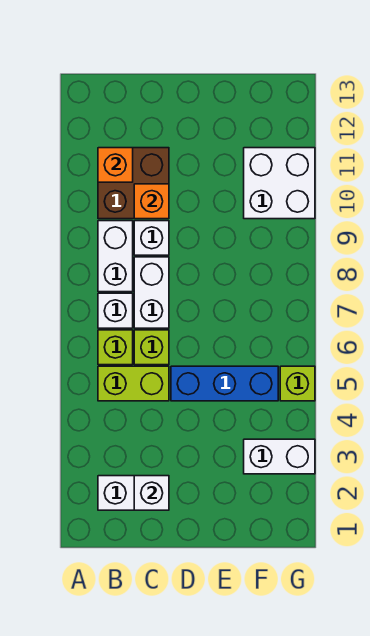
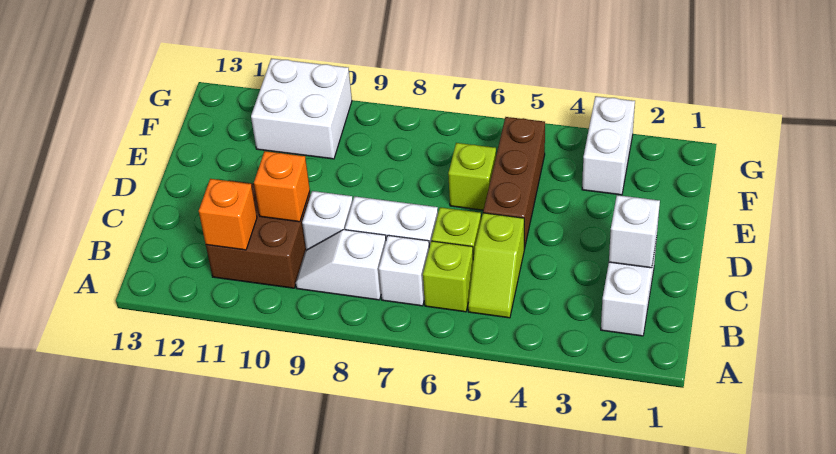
lime 1x2 brick [98,366,169,401] -> lime 1x2 slope [468,213,524,318]
white 1x2 brick [98,221,133,292] -> white 1x2 slope [296,230,386,300]
blue 1x3 brick [171,366,278,401] -> brown 1x3 brick [483,117,545,249]
lime 1x1 brick [280,366,315,401] -> lime 1x1 brick moved to [448,143,496,210]

